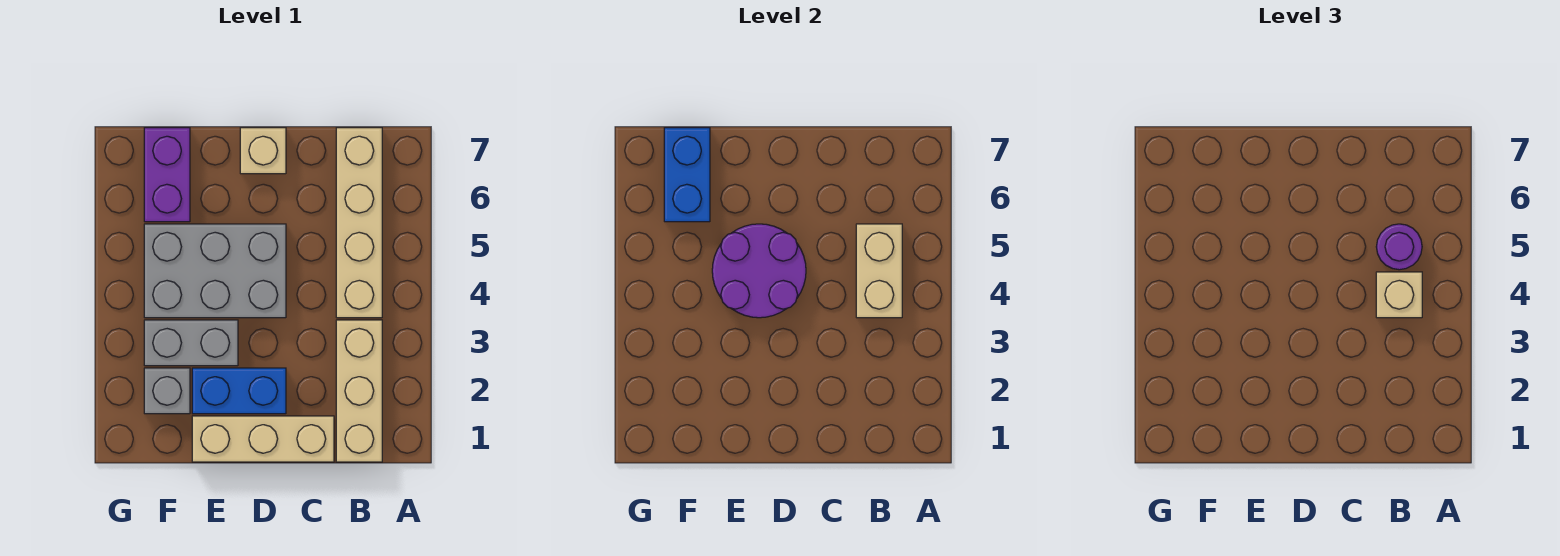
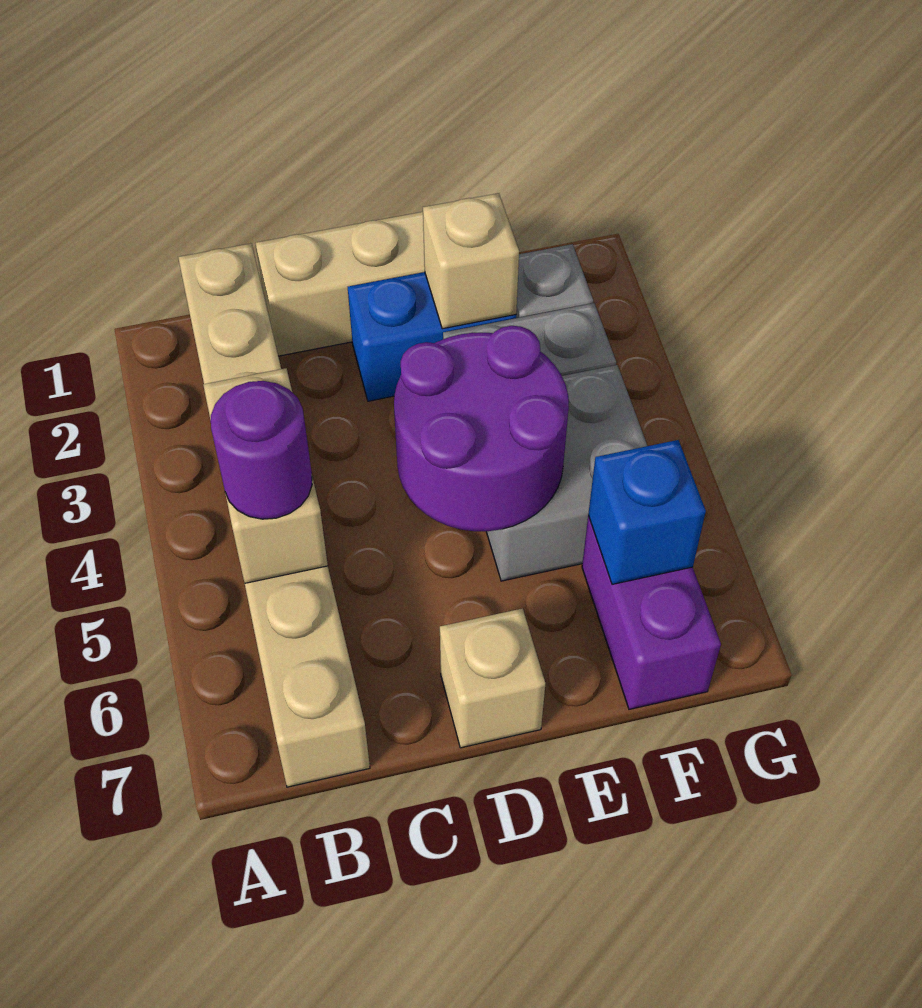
tan 1x1 brick [1376,272,1422,318] -> tan 1x1 brick moved to [423,193,519,329]
grey 2x3 brick [144,224,286,318] -> grey 2x2 brick [486,365,647,581]
blue 1x2 brick [664,128,710,222] -> blue 1x1 brick [588,440,706,584]

